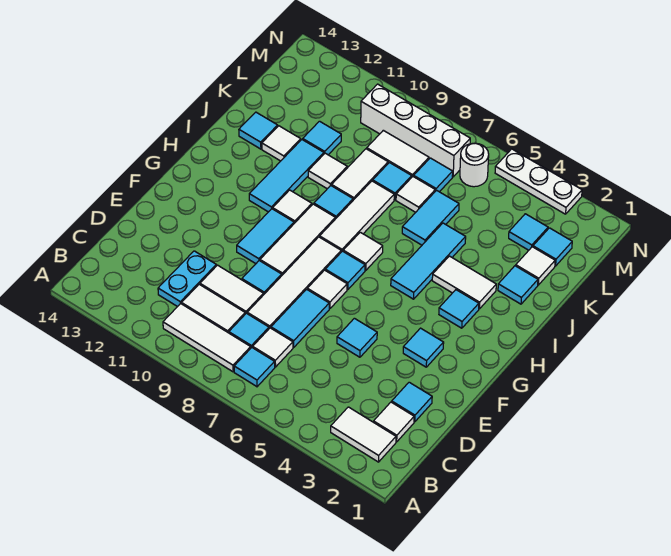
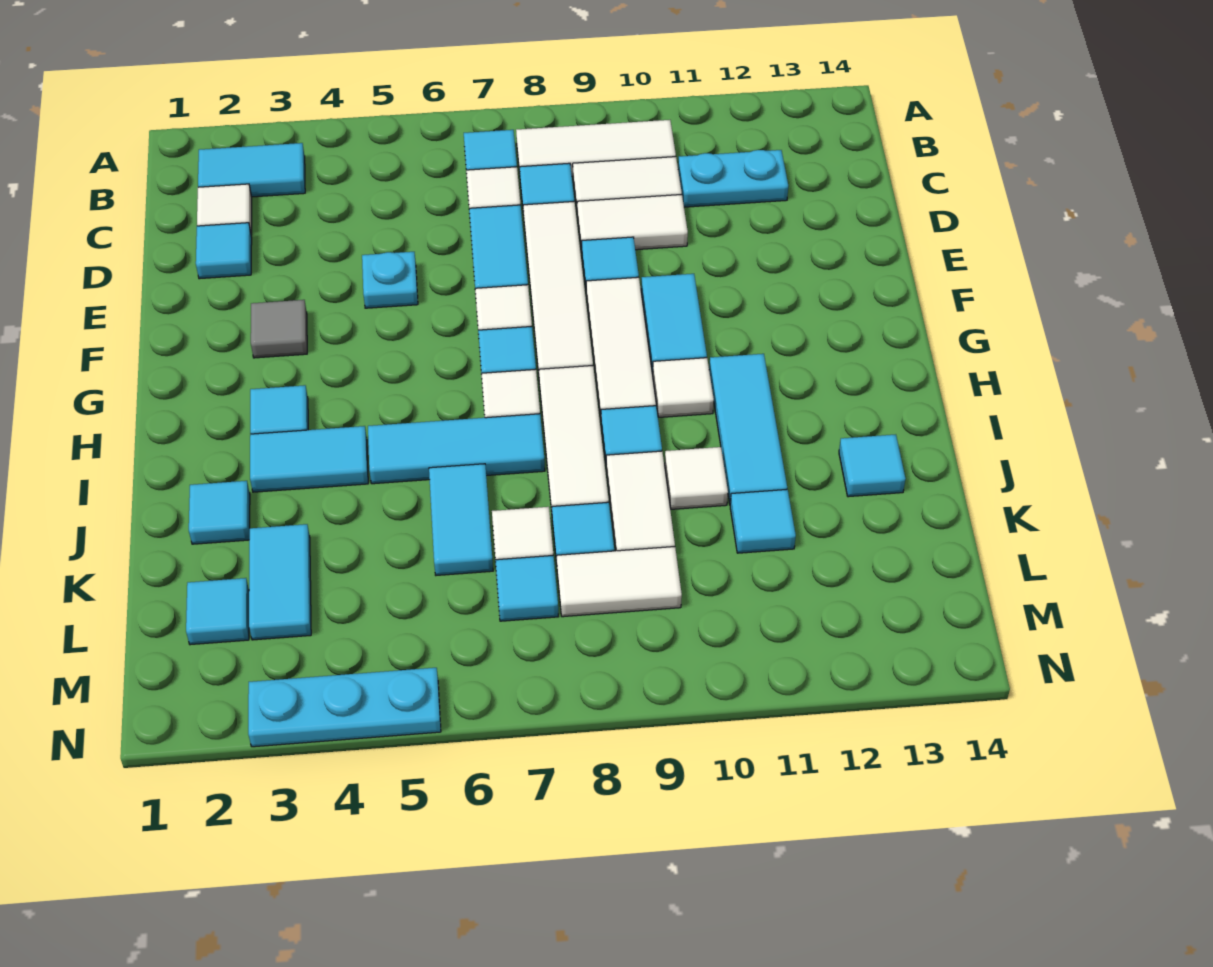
white 1x2 tile [331,407,396,462] -> cyan 1x2 tile [198,143,305,197]
cyan 1x2 plate [158,251,216,307] -> cyan 1x2 plate turned to [678,150,788,207]
cyan 1x1 tile [337,318,377,357] -> cyan 1x1 plate [362,252,418,308]
cyan 1x1 tile [403,328,444,367] -> grey 1x1 tile [251,300,307,358]
cyan 1x3 tile [391,223,466,299] -> cyan 1x3 tile turned to [368,414,545,484]
white 1x2 tile [432,256,496,309] -> cyan 1x2 tile [250,426,368,492]
white 1x1 tile [262,126,301,161] -> none
white 1x1 tile [516,247,555,285] -> none
cyan 1x1 tile [509,214,548,250] -> cyan 1x2 tile [249,524,311,640]
white 1x1 round brick [460,143,489,187] -> none
white 1x4 brick [361,84,470,177] -> none
white 1x3 plate [495,149,582,214] -> cyan 1x3 plate [248,668,441,747]

